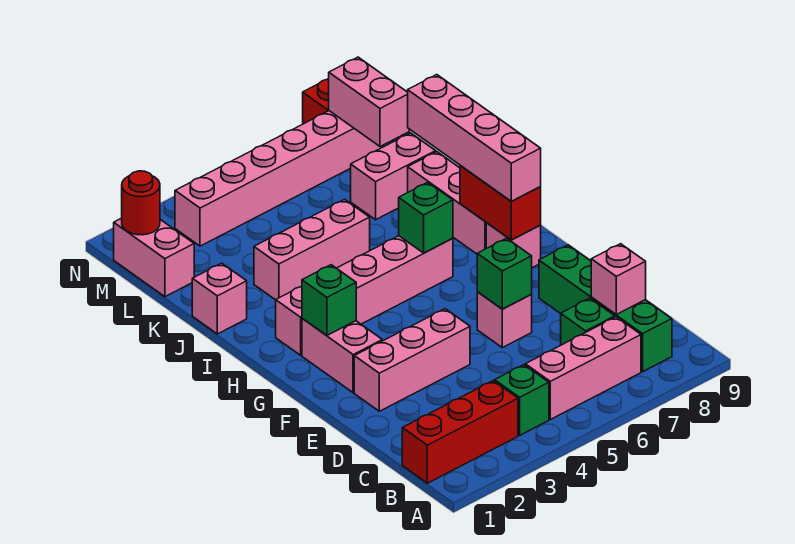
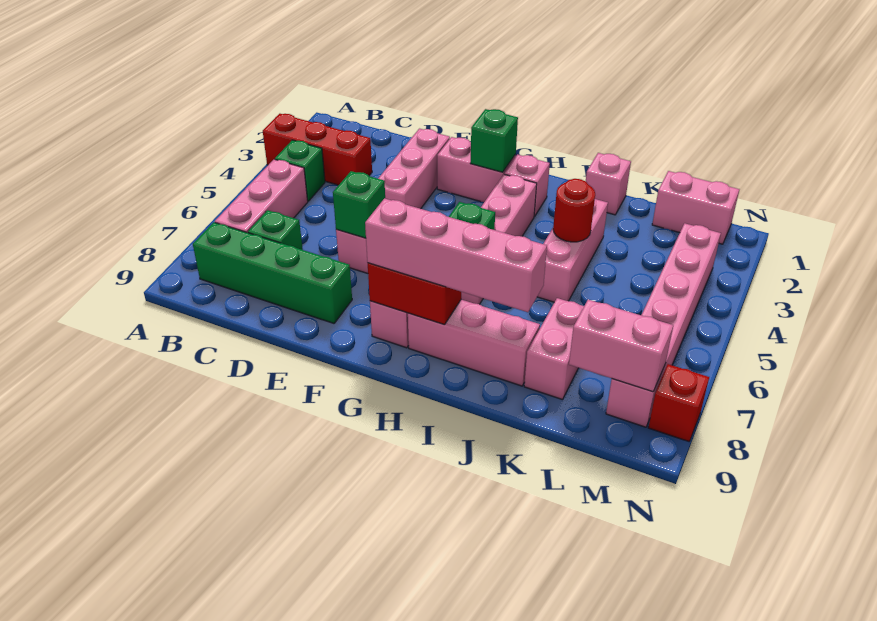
red 1x3 brick [402,381,518,483] -> red 1x3 brick turned to [263,114,372,185]
pink 1x1 brick [591,244,646,314] -> none
red 1x1 round brick [122,171,160,235] -> red 1x1 round brick moved to [553,179,595,242]

